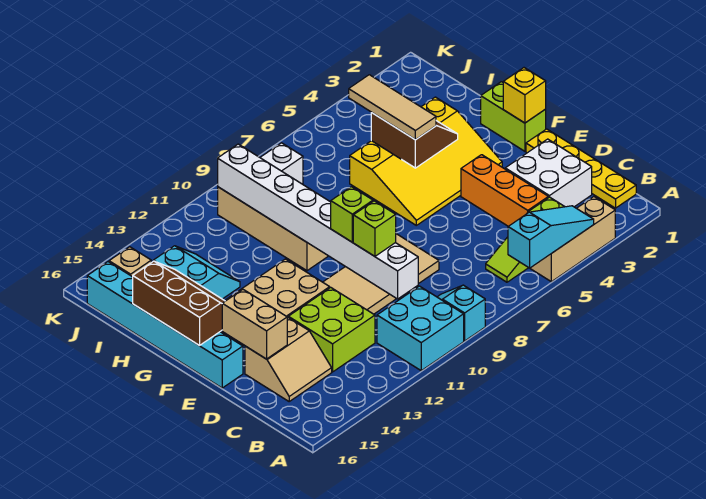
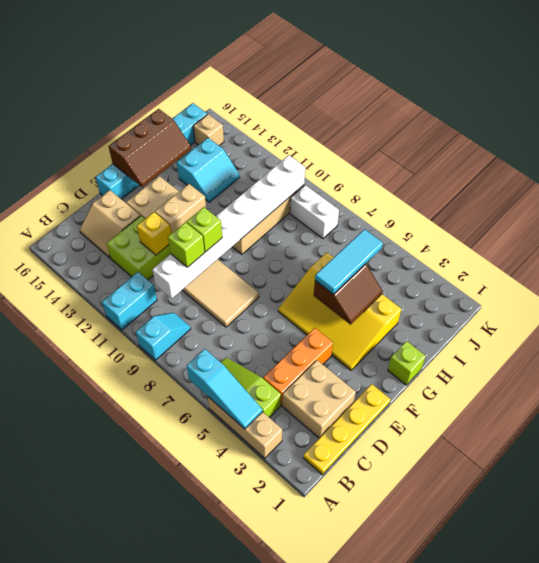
cyan 2x2 brick [377,286,464,371] -> cyan 1x2 brick [102,272,157,330]
white 2x2 brick [505,139,592,207] -> tan 2x2 brick [282,360,356,438]
tan 1x2 brick [222,290,287,359] -> tan 1x2 brick moved to [155,184,206,234]
lime 1x2 brick [481,82,546,151] -> lime 1x1 brick [388,341,426,385]
yellow 1x1 brick [503,68,546,123] -> yellow 1x1 brick moved to [137,212,171,255]
tan 1x3 tile [349,75,436,140] -> cyan 1x3 tile [315,229,383,294]

